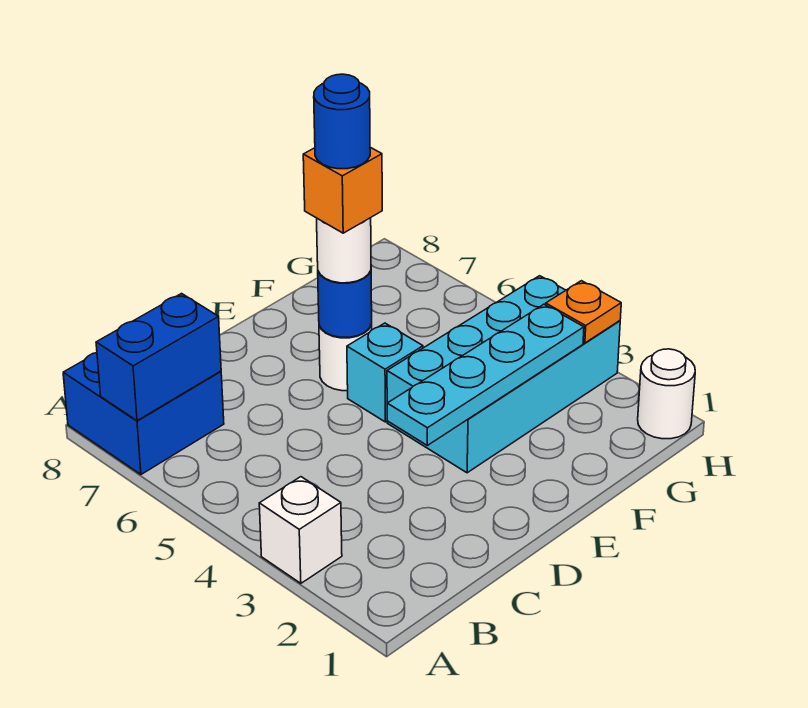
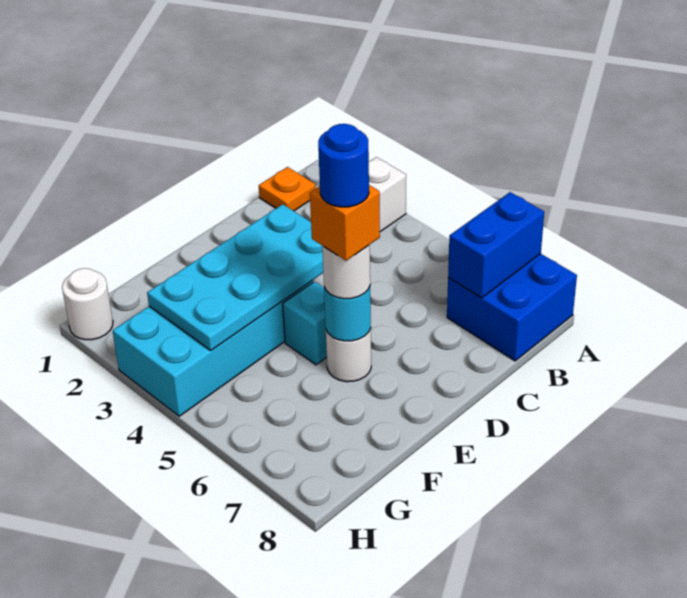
cyan 1x4 plate [387,304,584,445] -> cyan 2x4 plate [147,204,323,350]
blue 1x1 round brick [318,271,372,337] -> cyan 1x1 round brick [324,287,371,341]
orange 1x1 plate [546,281,621,343] -> orange 1x1 plate moved to [259,167,316,211]

